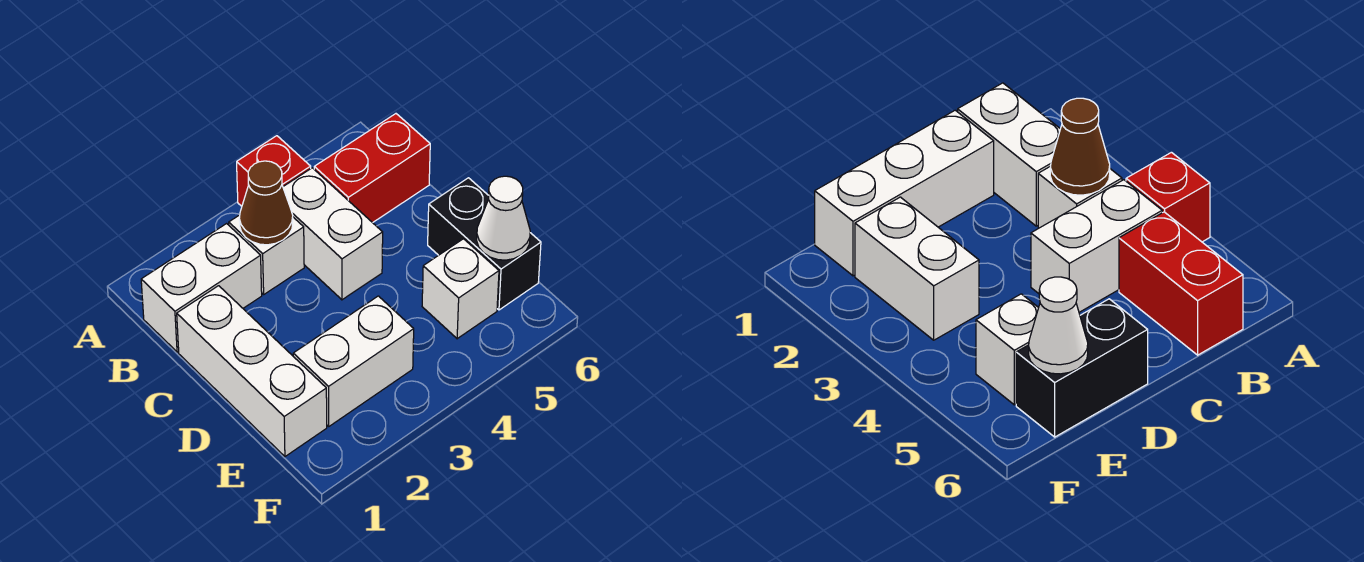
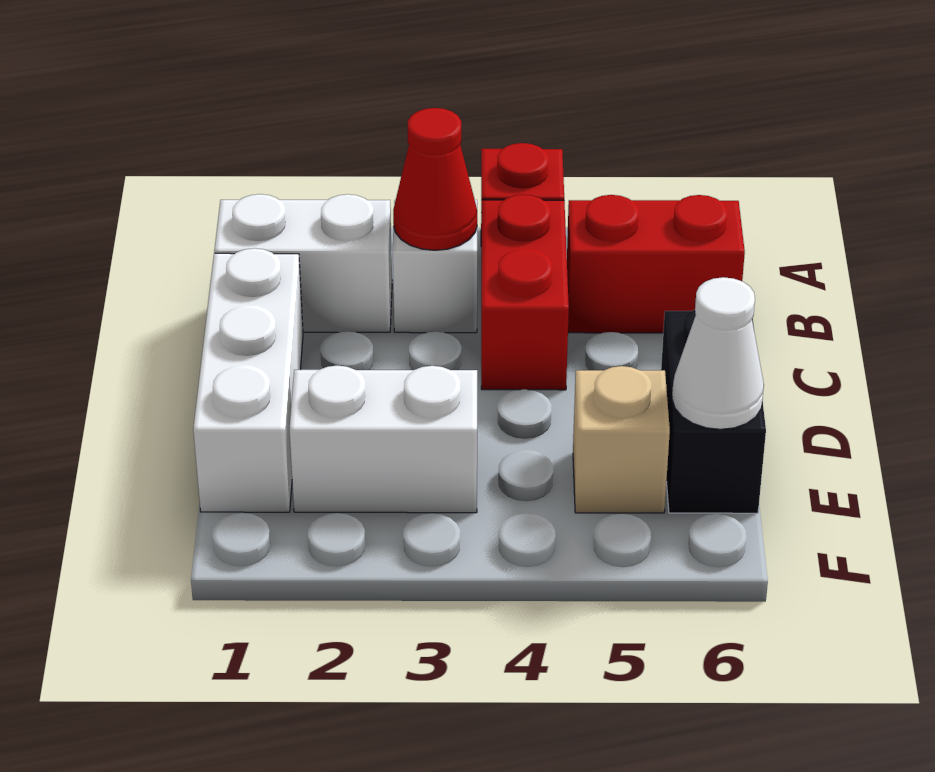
brown 1x1 cone [239,161,293,245] -> red 1x1 cone [393,108,477,250]
white 1x2 brick [283,168,383,300] -> red 1x2 brick [481,195,569,390]
white 1x1 brick [422,239,499,339] -> tan 1x1 brick [573,366,670,513]

